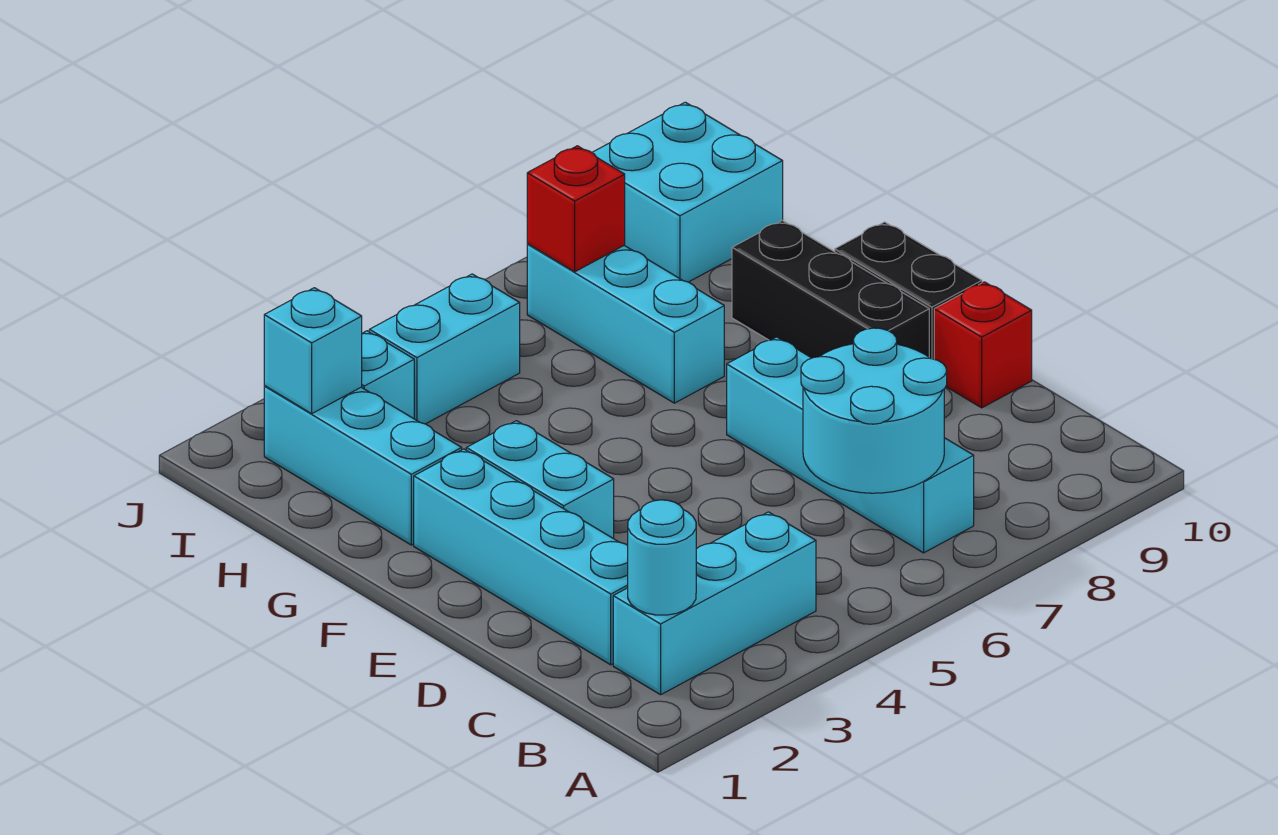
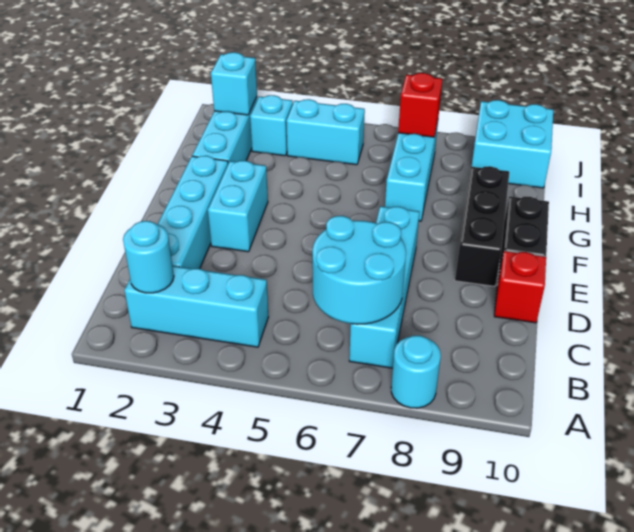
none -> cyan 1x1 round brick [391,335,441,408]

